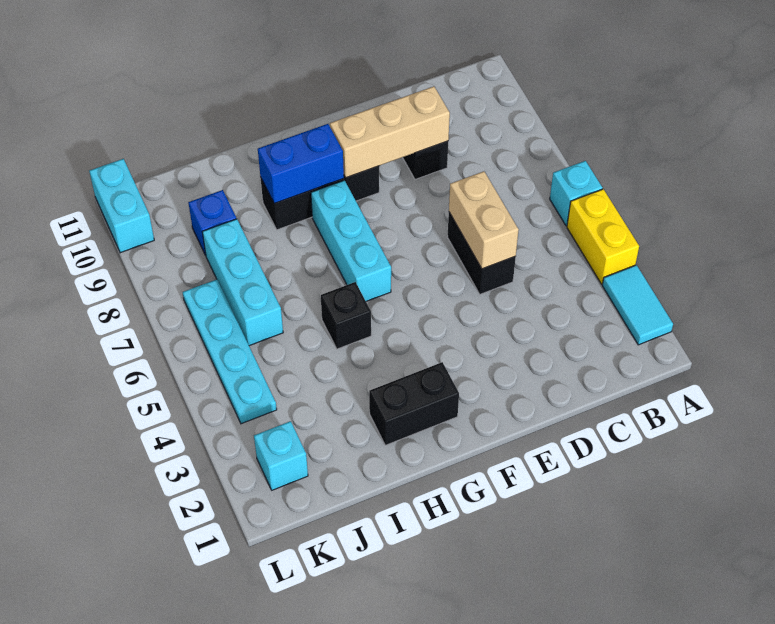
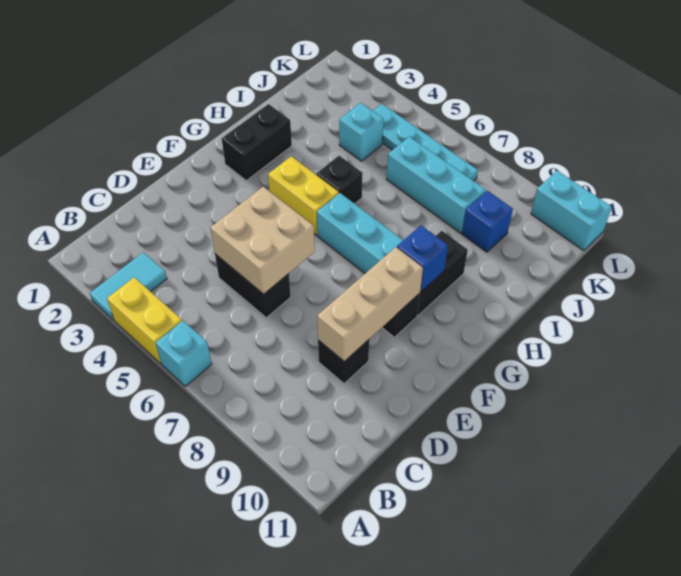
cyan 1x2 tile [602,265,673,345] -> cyan 1x2 tile turned to [90,252,167,320]
tan 1x2 brick [449,171,519,269] -> tan 2x2 brick [210,187,315,294]
none -> yellow 1x2 brick [268,156,339,235]
blue 1x2 brick [258,124,344,203] -> blue 1x1 brick [397,225,448,292]
cyan 1x1 brick [254,421,308,490] -> cyan 1x1 brick moved to [339,103,384,161]

